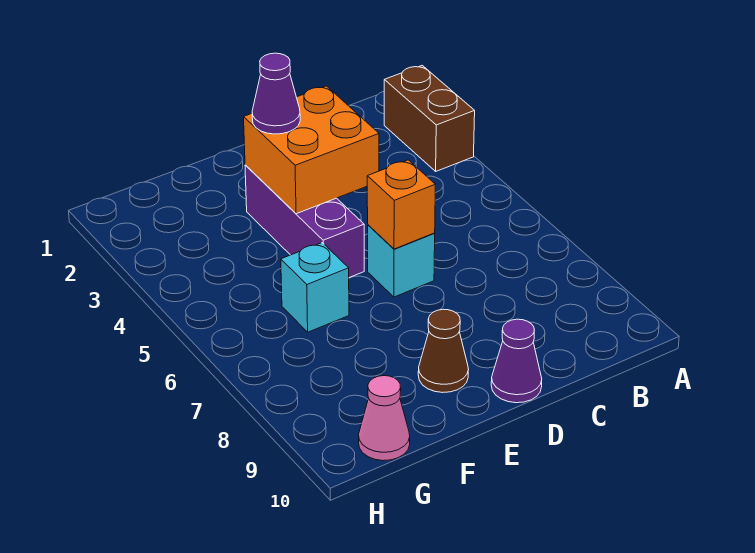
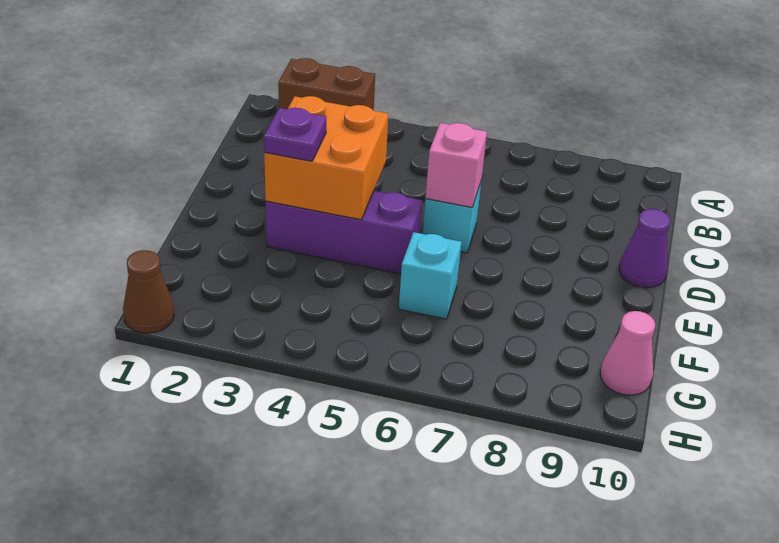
orange 1x1 brick [367,160,435,249] -> pink 1x1 brick [426,123,487,207]
purple 1x1 cone [252,53,300,134] -> purple 1x1 plate [264,108,326,161]
brown 1x1 cone [418,309,469,393] -> brown 1x1 cone moved to [123,250,174,333]

